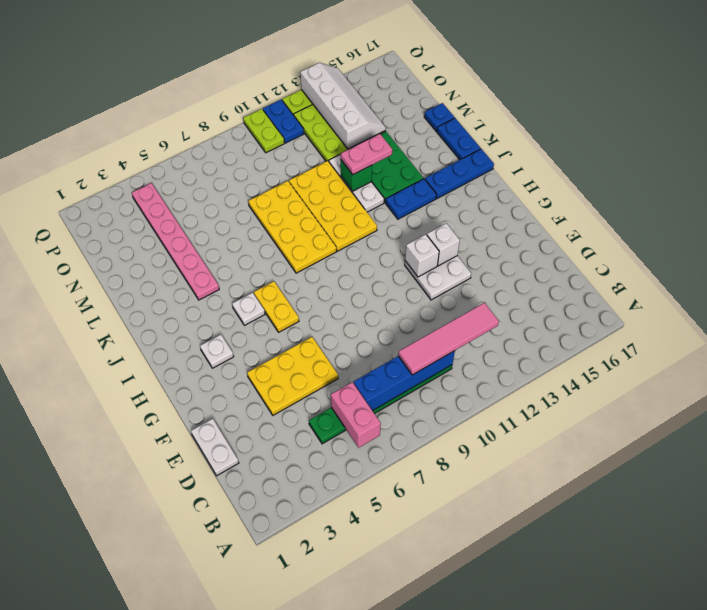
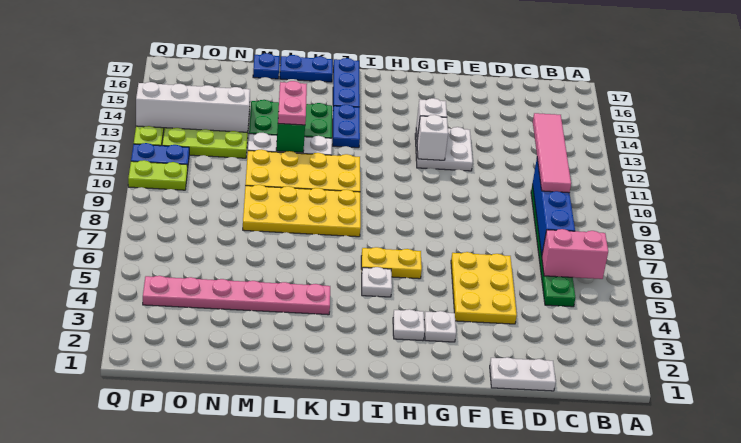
none -> white 1x1 plate [424,311,456,342]

